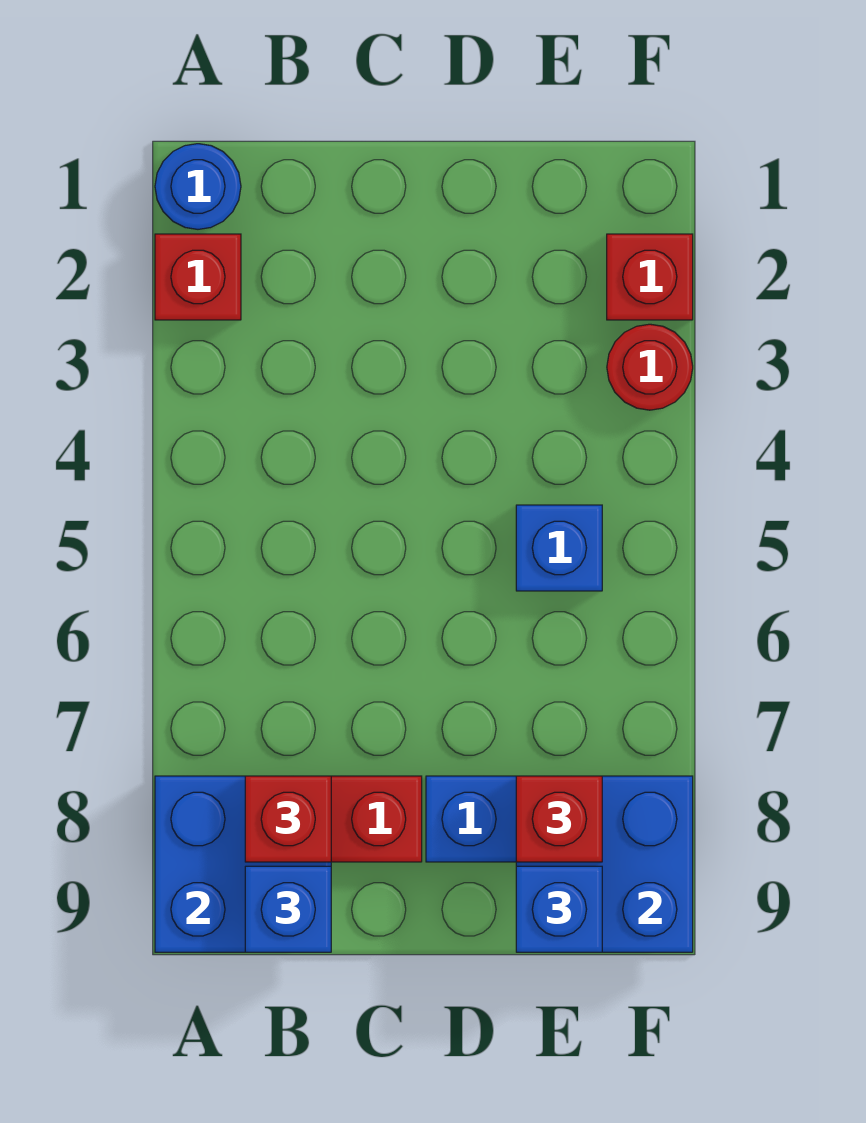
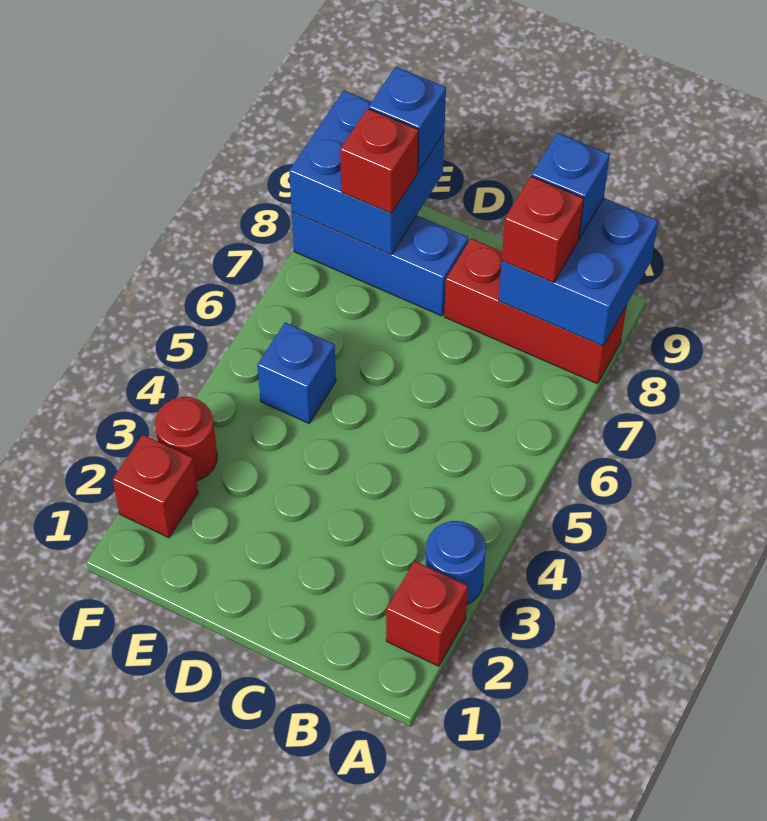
blue 1x1 round brick [155,144,241,229] -> blue 1x1 round brick moved to [426,521,486,605]

